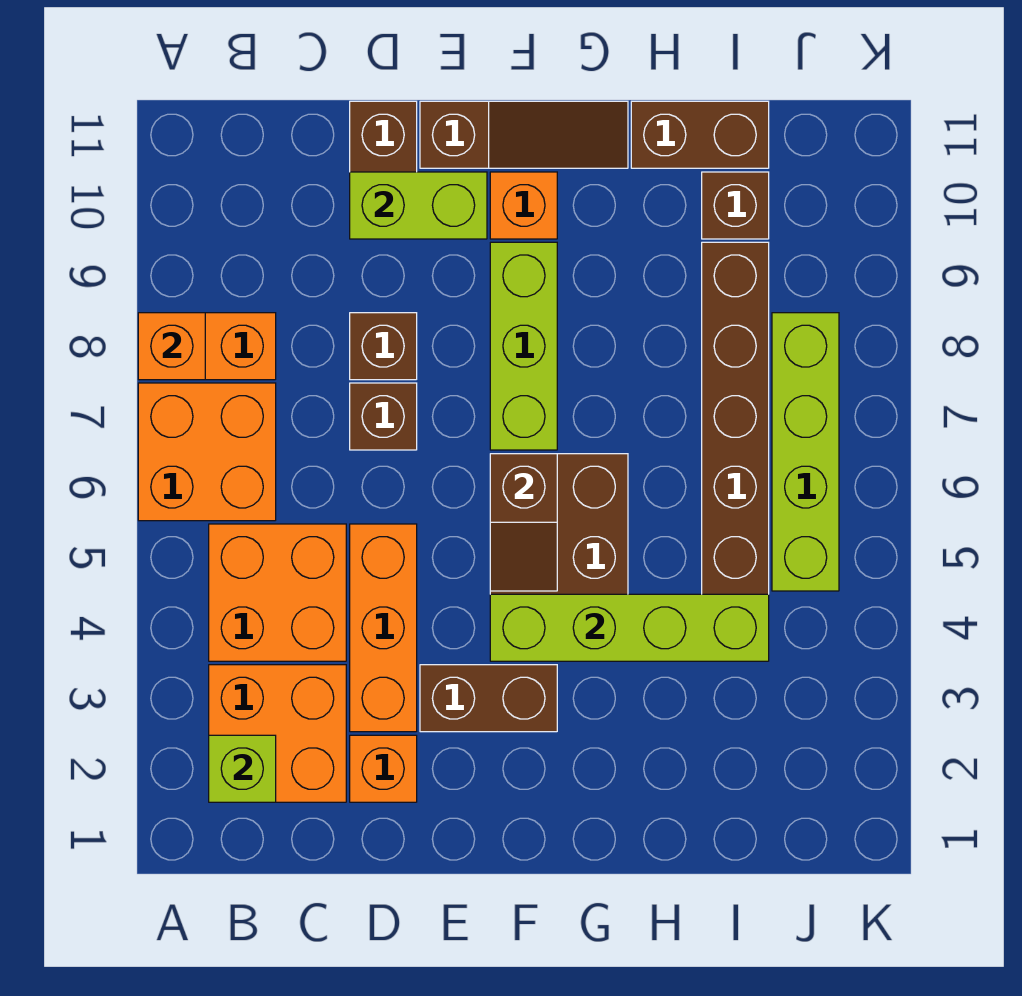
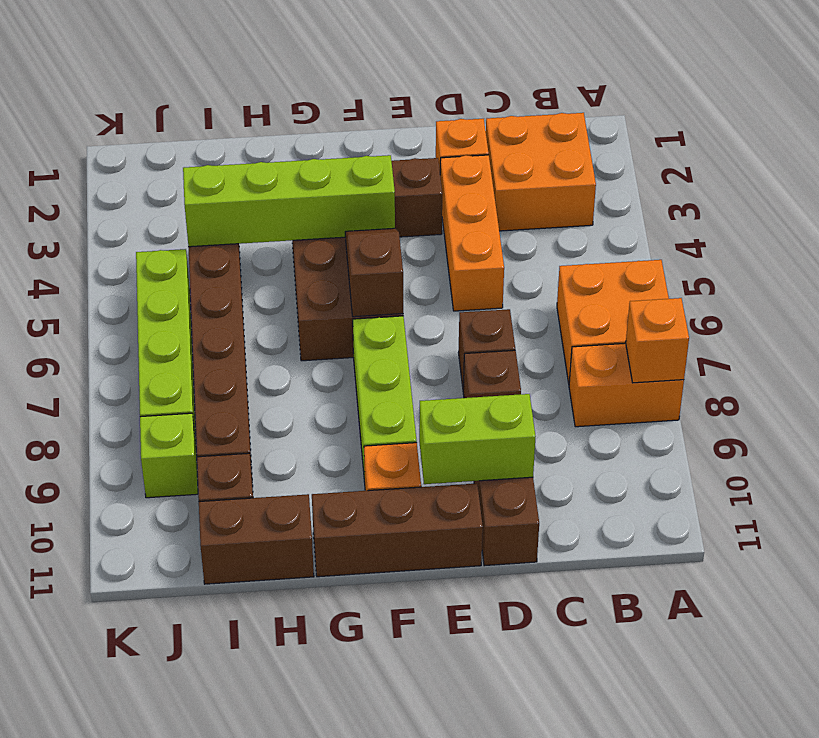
lime 1x1 brick [209,735,276,802] -> lime 1x1 brick moved to [140,413,198,498]
orange 2x2 brick [209,524,346,661] -> none
brown 1x3 slope [420,101,628,168] -> brown 1x3 brick [312,483,483,577]

